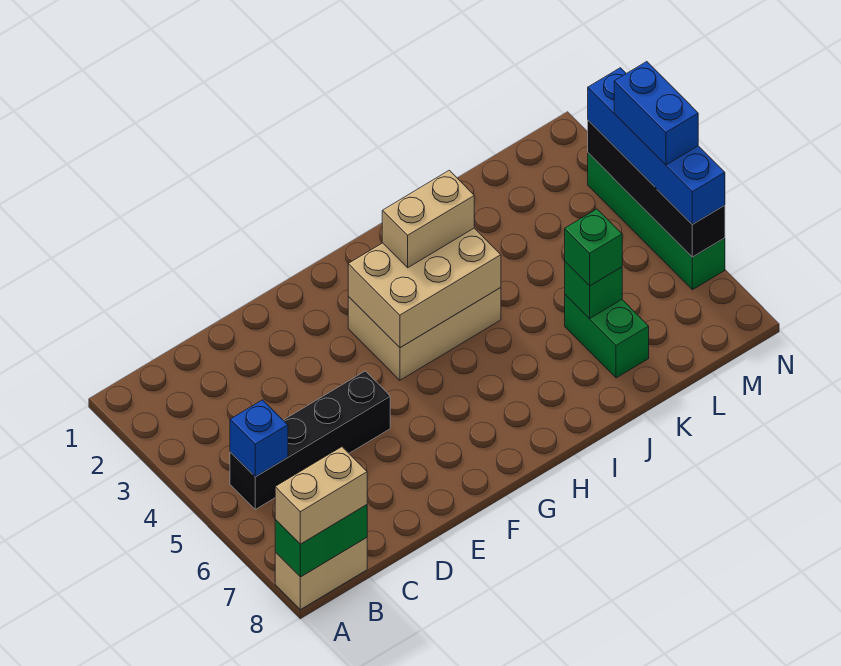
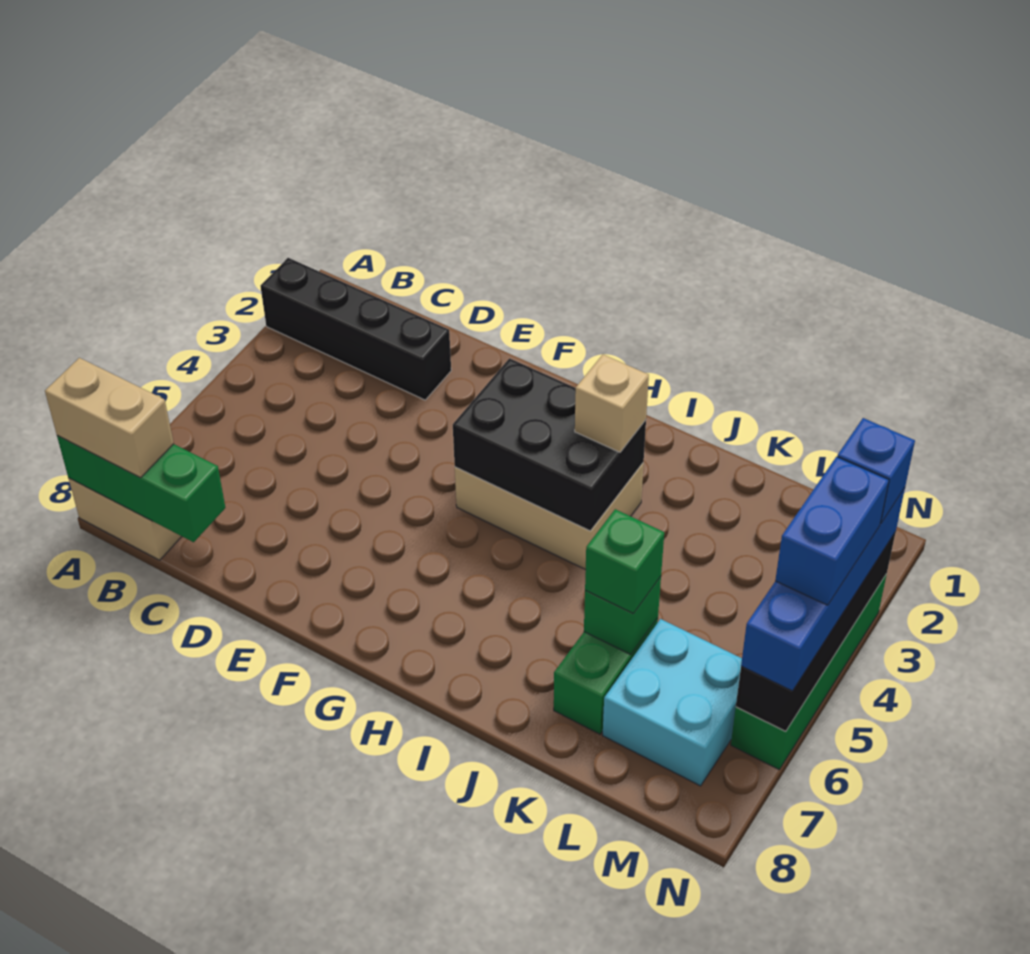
green 1x2 brick [275,505,367,577] -> green 1x3 brick [57,436,225,542]
black 1x4 brick [230,371,390,509] -> black 1x4 brick moved to [261,258,451,400]
blue 1x1 brick [230,400,288,477] -> blue 1x1 brick moved to [837,418,915,523]
tan 2x3 brick [348,228,501,348] -> black 2x3 brick [453,358,646,531]
tan 1x2 brick [382,170,474,268] -> tan 1x1 brick [575,355,649,452]
none -> cyan 2x2 brick [603,619,742,786]

